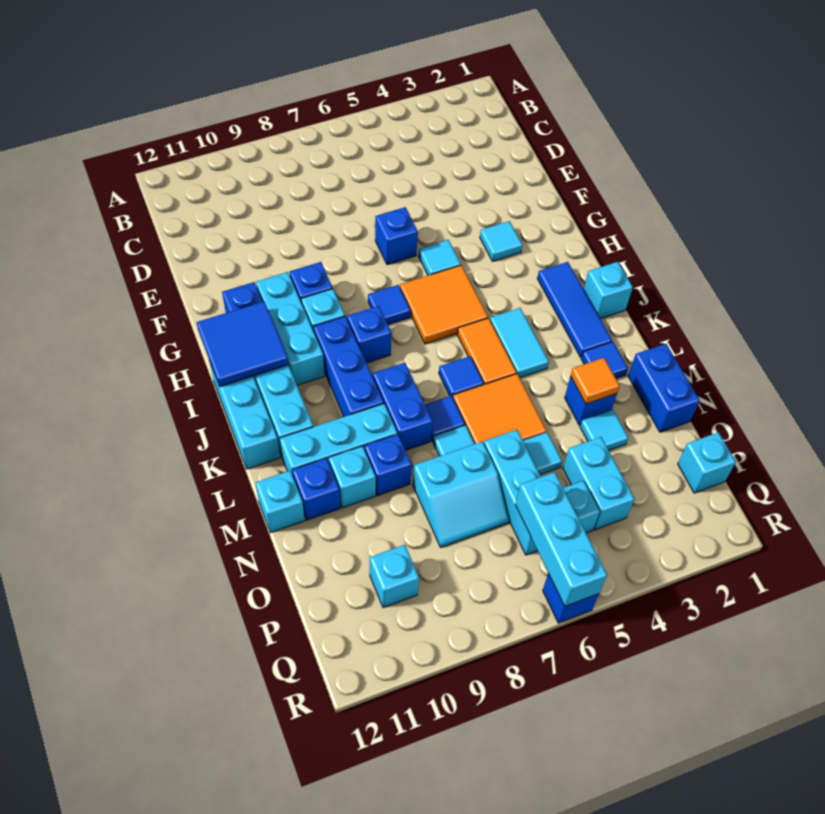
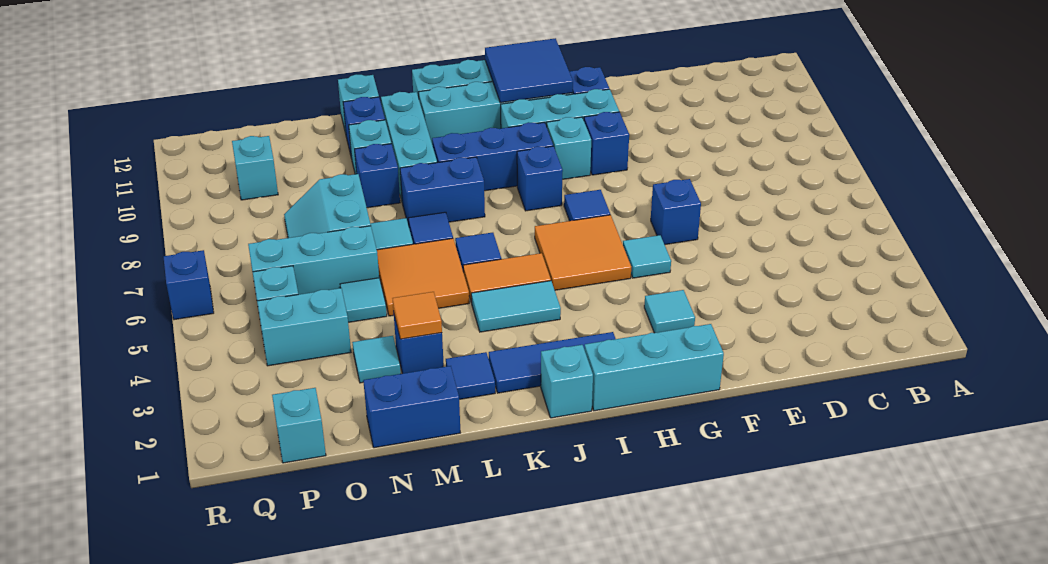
cyan 1x3 brick [516,472,607,606] -> cyan 1x3 brick moved to [585,324,724,411]

